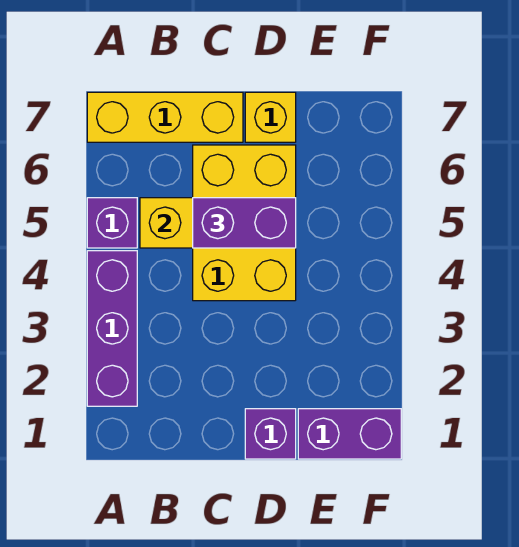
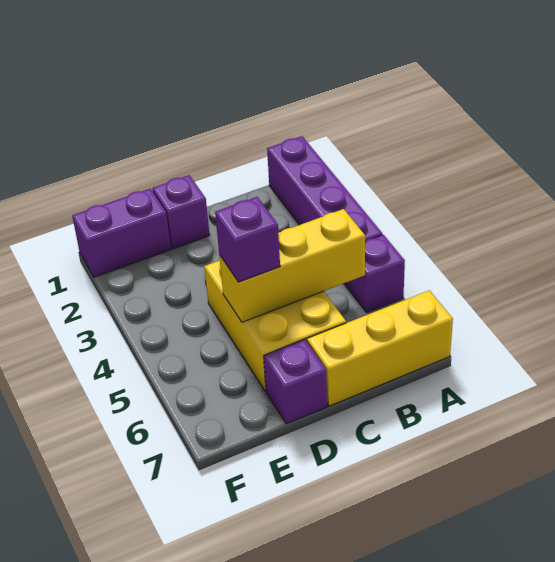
purple 1x3 brick [87,251,137,406] -> purple 1x4 brick [267,136,382,285]
purple 1x2 brick [193,198,296,248] -> purple 1x1 brick [215,197,280,282]
yellow 1x1 brick [245,92,296,142] -> purple 1x1 brick [264,339,327,424]

